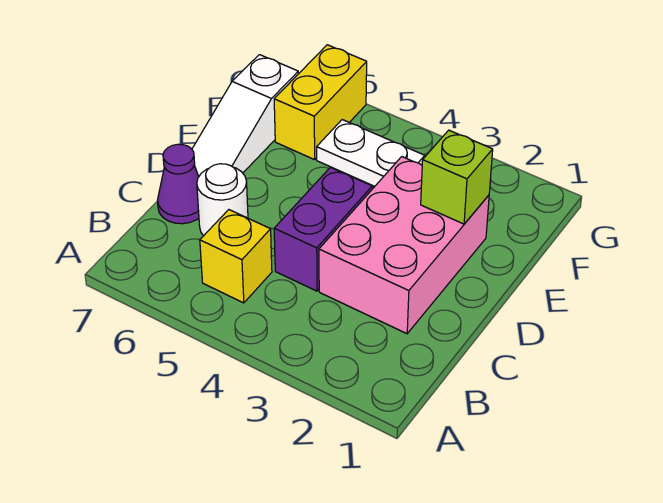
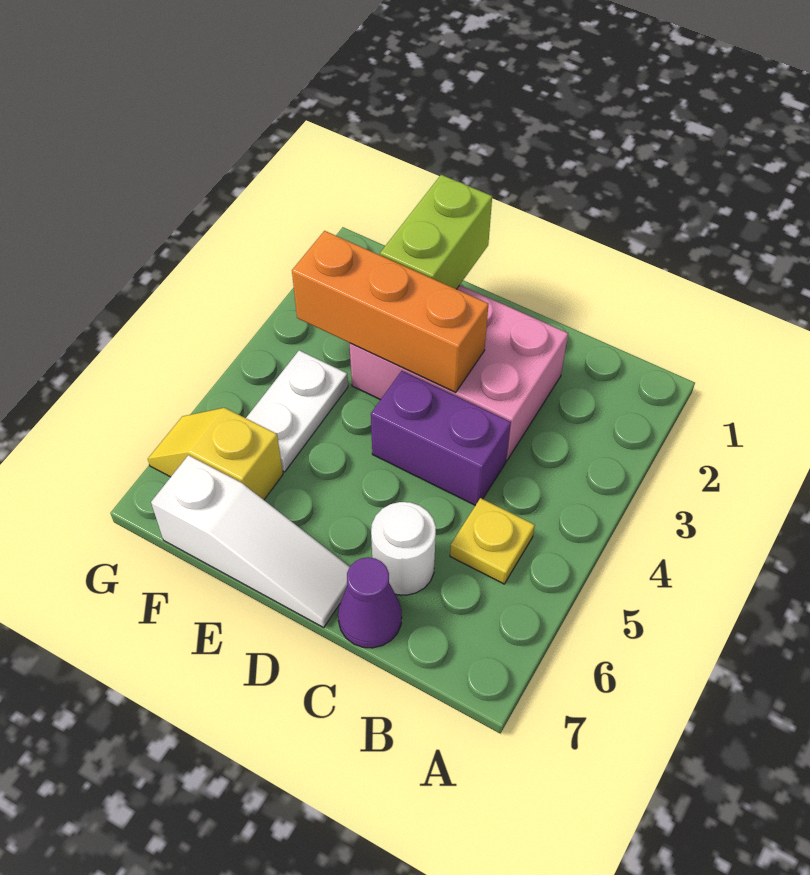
yellow 1x1 brick [200,210,272,303] -> yellow 1x1 plate [450,498,535,584]
none -> orange 1x3 brick [292,231,488,393]
lime 1x1 brick [421,130,493,224] -> lime 1x2 brick [380,175,492,289]
yellow 1x2 brick [274,45,367,160] -> yellow 1x2 slope [148,408,283,500]

